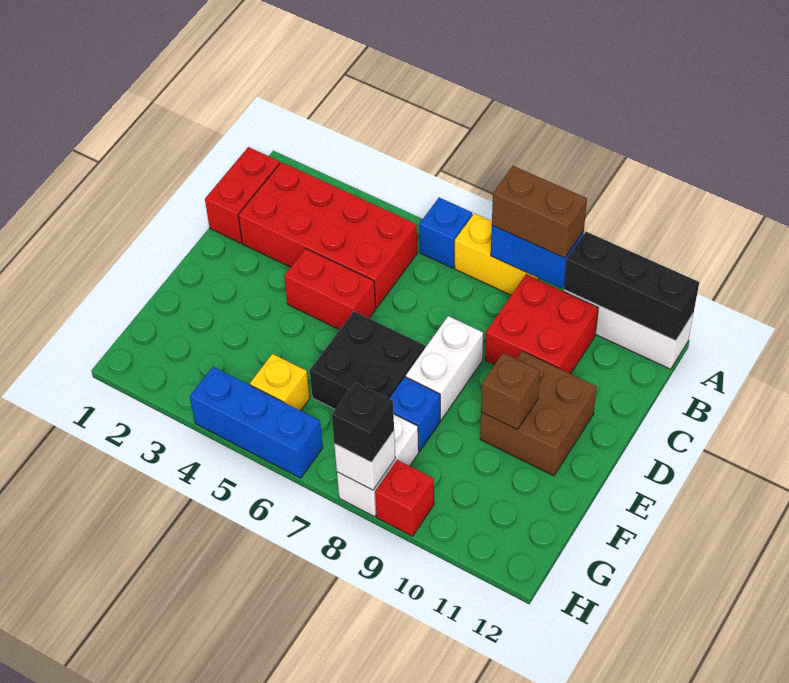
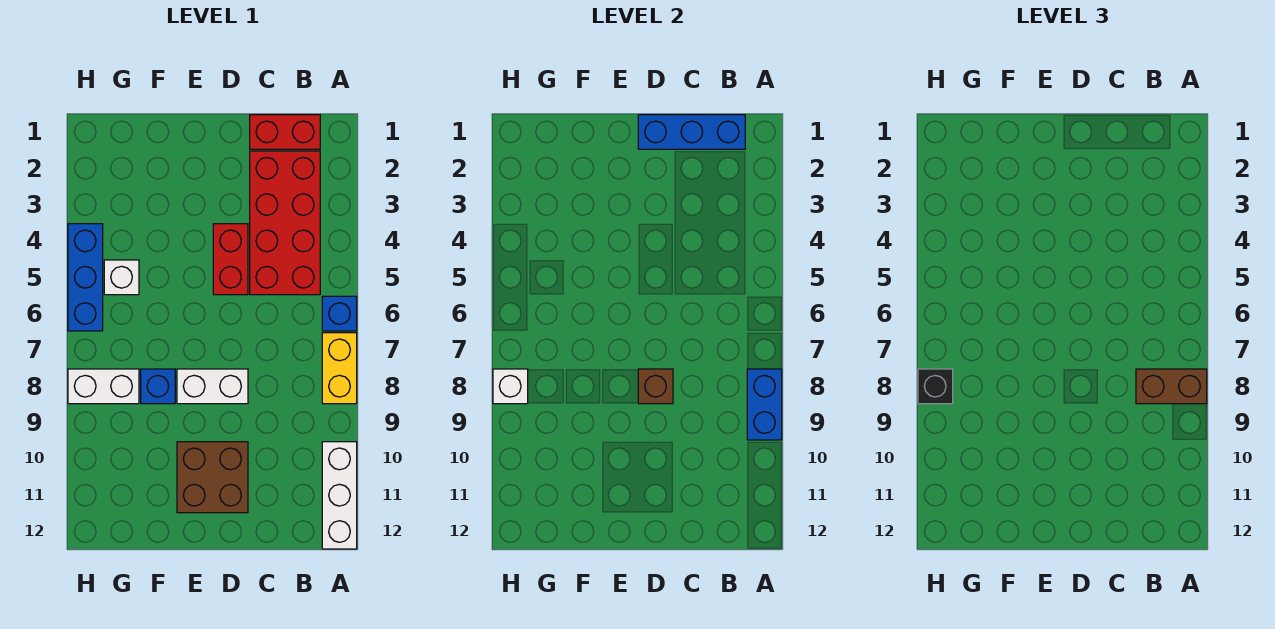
brown 1x2 brick [492,166,587,258] -> brown 1x2 brick turned to [1136,369,1207,404]
black 1x3 brick [564,232,699,341] -> none
none -> blue 1x3 brick [638,115,745,149]
red 2x2 brick [485,274,598,374] -> none
black 2x2 brick [310,311,425,409] -> none
brown 1x1 brick [481,353,540,430] -> brown 1x1 brick moved to [638,369,673,404]
yellow 1x1 brick [250,354,310,411] -> white 1x1 brick [104,260,139,295]
red 1x1 brick [375,460,434,536] -> none

